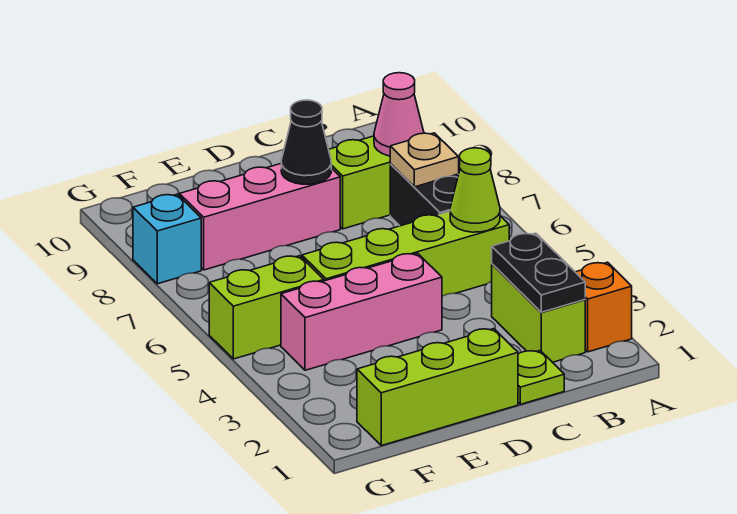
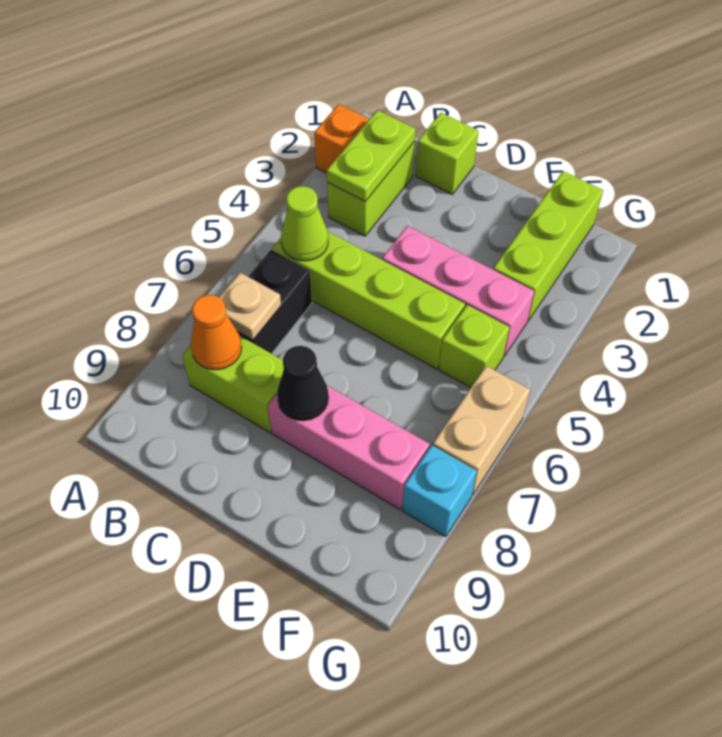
black 1x2 plate [492,233,585,312] -> lime 1x2 plate [327,110,415,202]
pink 1x1 cone [374,73,424,156] -> orange 1x1 cone [191,295,242,370]
lime 1x1 plate [518,351,564,404] -> lime 1x1 brick [416,113,479,194]
lime 1x3 brick [357,329,518,446] -> lime 1x3 brick turned to [493,171,603,321]
lime 1x2 brick [209,256,324,359] -> lime 1x1 brick [439,305,509,388]
none -> tan 1x2 brick [433,366,530,495]

